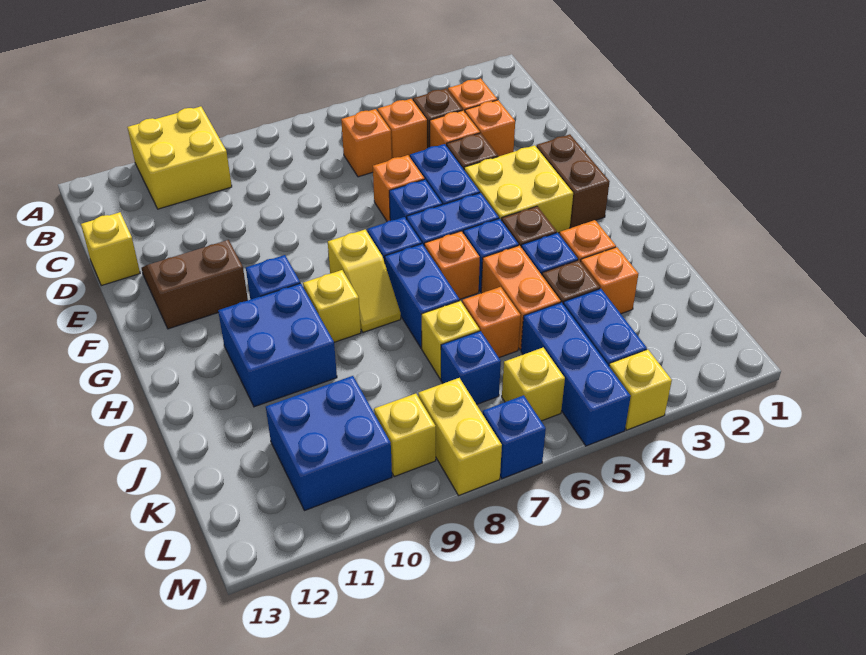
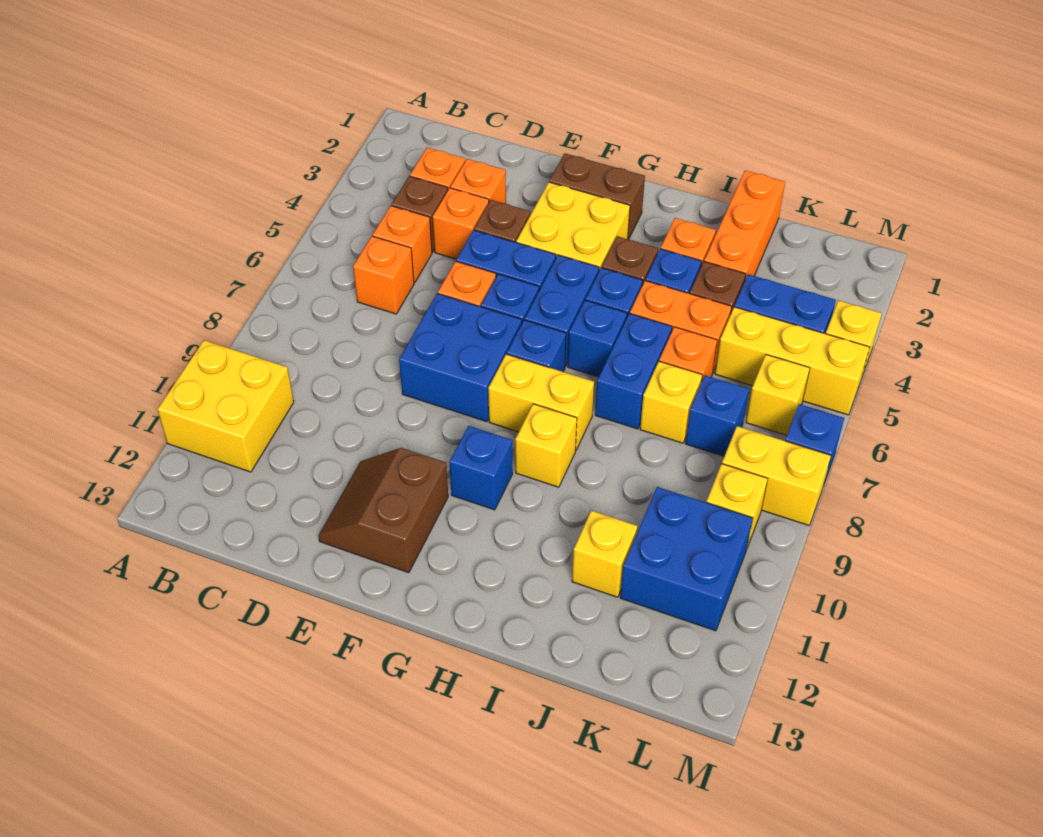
yellow 1x1 brick [81,212,140,286] -> yellow 1x1 brick moved to [572,511,637,597]
yellow 1x2 slope [328,229,401,332] -> yellow 1x2 brick [488,354,594,450]
orange 1x1 brick [424,231,480,299] -> blue 1x1 brick [568,300,627,377]
blue 1x2 brick [385,244,460,348] -> blue 1x2 brick turned to [595,314,672,429]
blue 2x2 brick [218,283,337,407] -> blue 2x2 brick moved to [399,294,522,422]
orange 1x1 brick [581,247,638,314] -> orange 1x3 brick [704,171,785,280]
blue 1x3 brick [521,302,631,446] -> yellow 1x3 brick [715,307,870,415]

